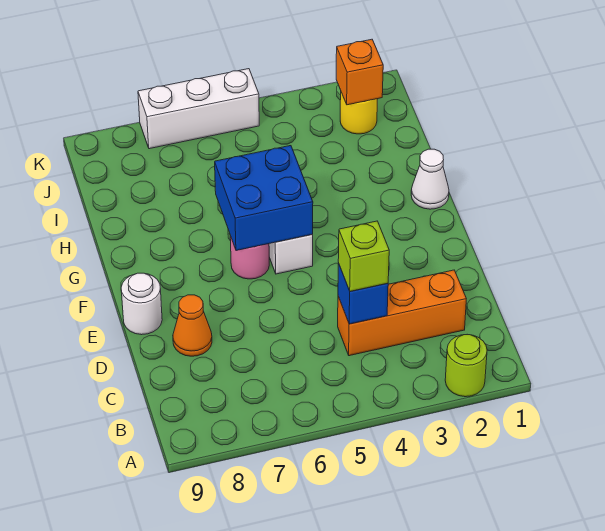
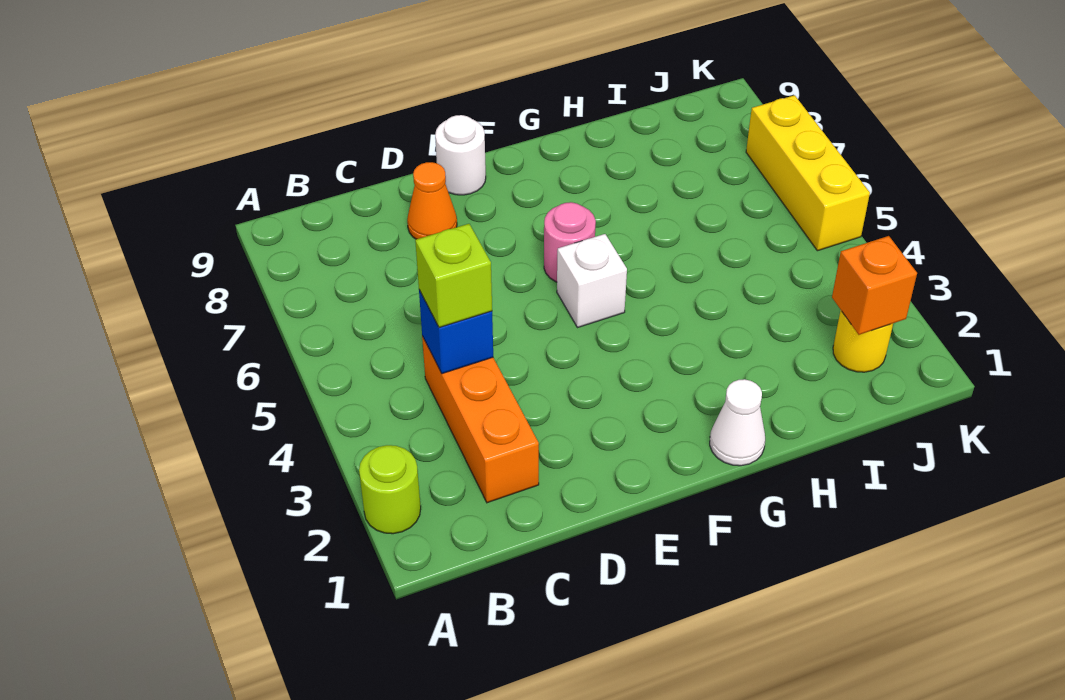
blue 2x2 brick [215,146,313,251] -> none
white 1x3 brick [138,69,259,149] -> yellow 1x3 brick [746,95,870,251]

